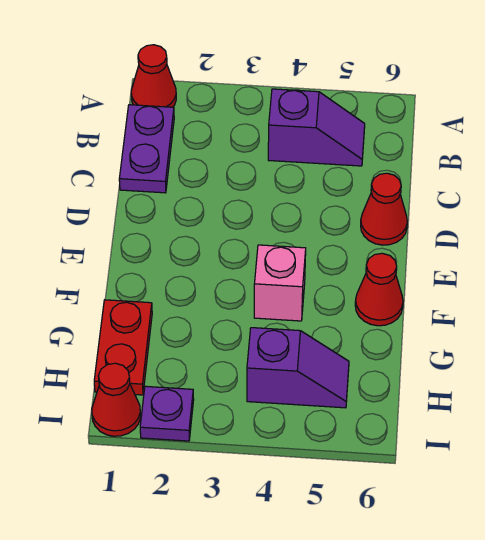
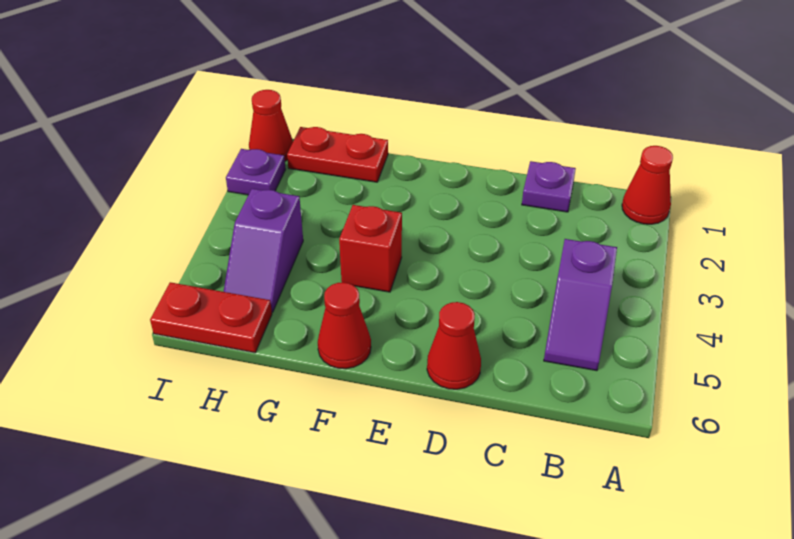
purple 1x2 plate [119,105,174,193] -> purple 1x1 plate [522,161,576,212]
pink 1x1 brick [254,245,306,321] -> red 1x1 brick [339,205,402,292]
none -> red 1x2 plate [150,282,272,353]

